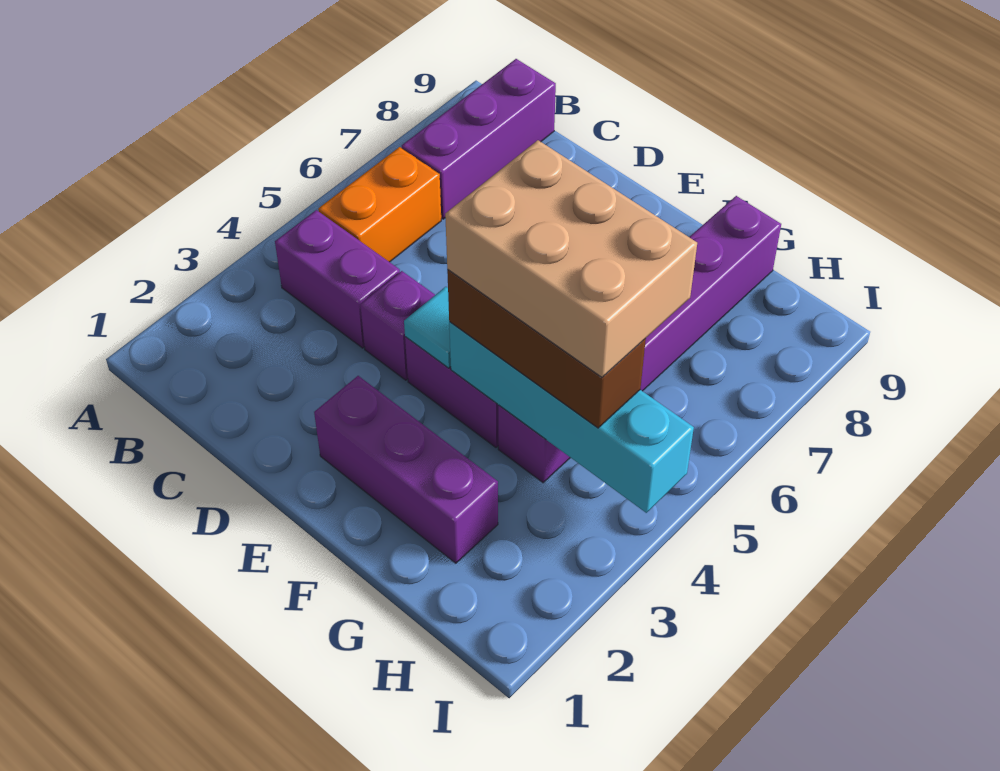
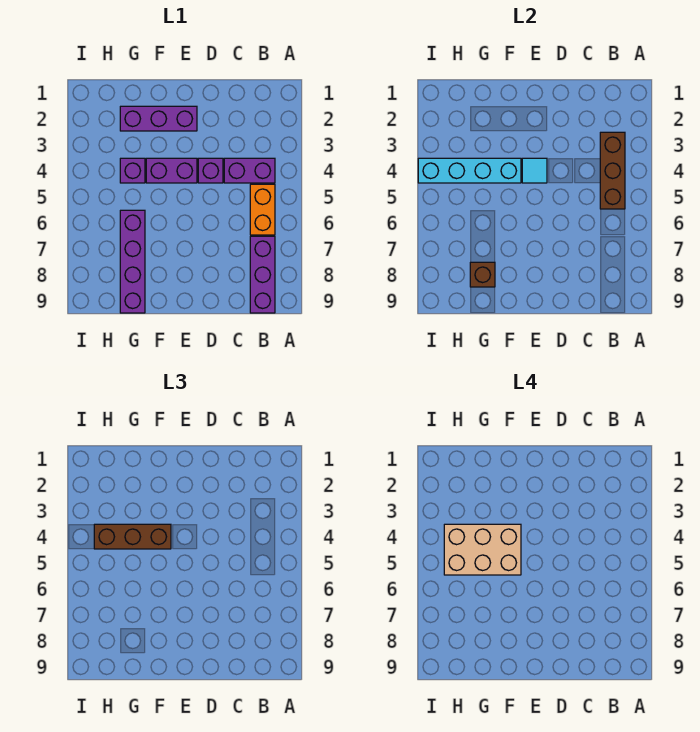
none -> brown 1x3 brick [600,132,625,209]
none -> brown 1x1 brick [470,262,495,287]

